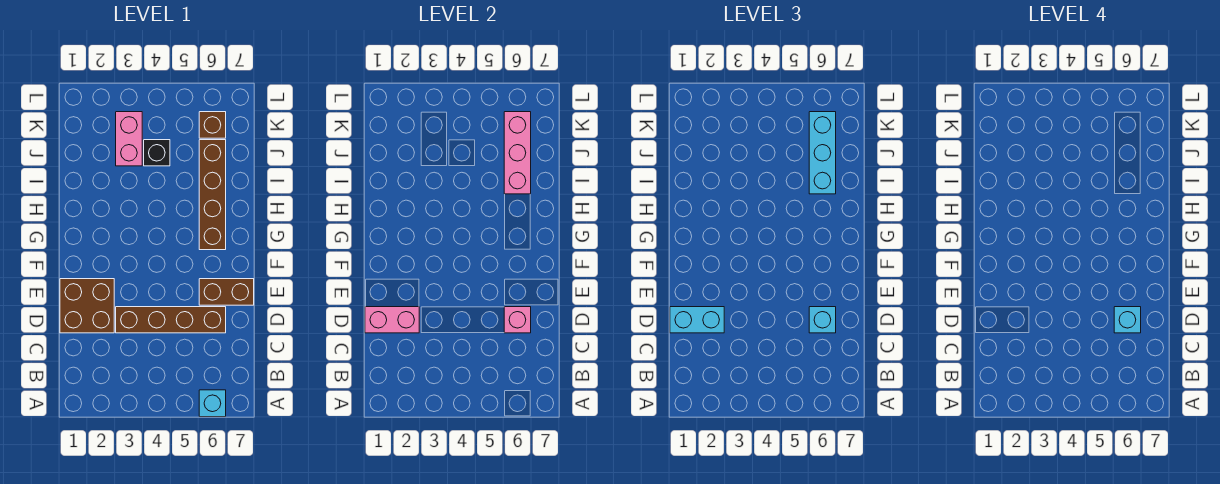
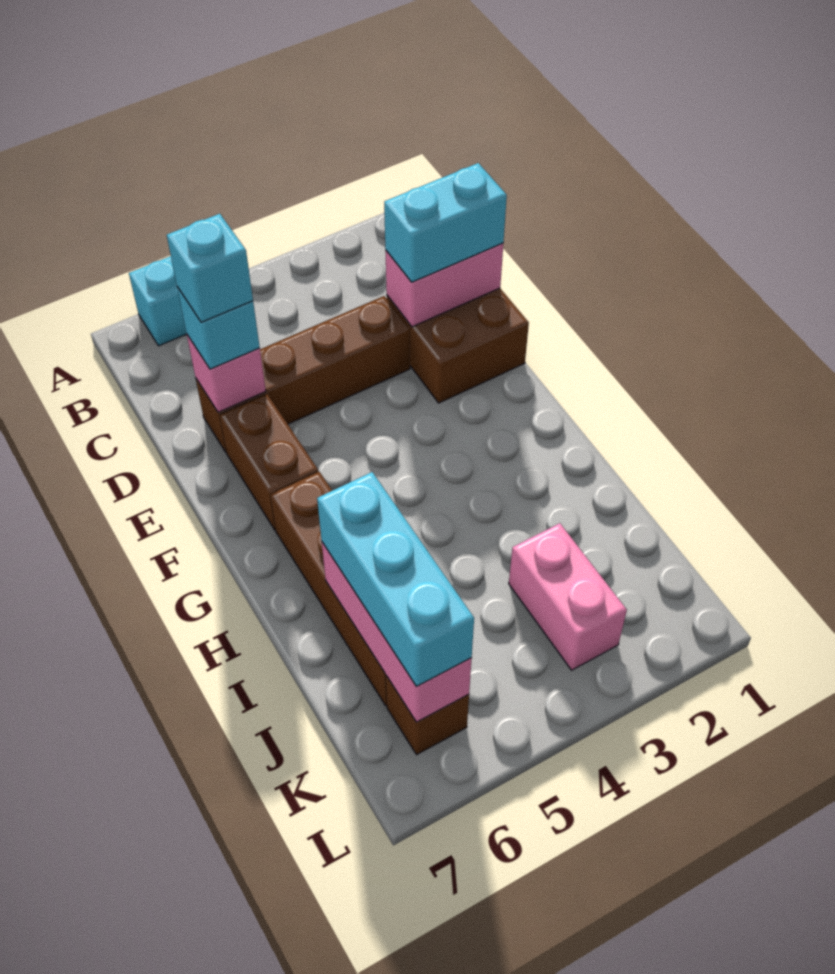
brown 1x2 brick [199,279,254,305] -> brown 1x2 brick turned to [220,394,318,530]
black 1x1 brick [144,140,170,166] -> none

